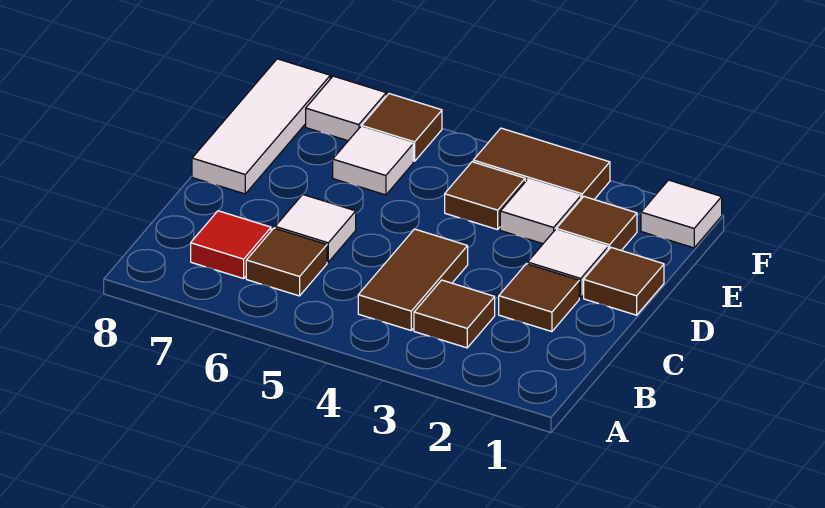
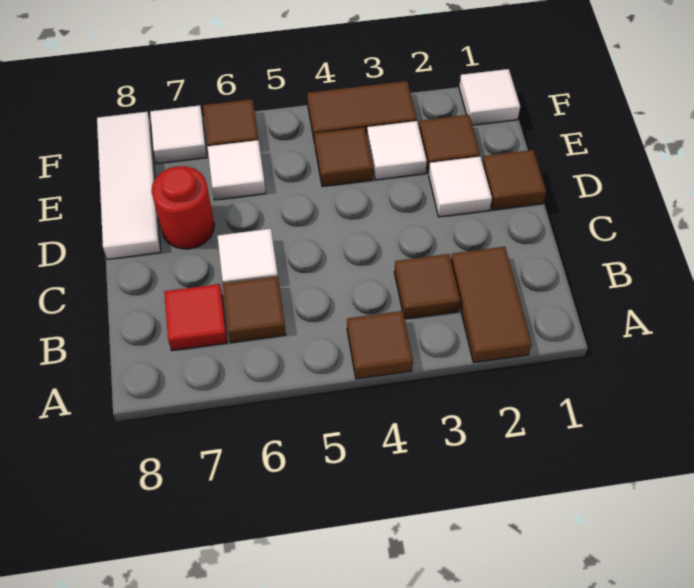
brown 1x2 tile [358,229,468,330] -> brown 1x2 tile moved to [451,247,532,363]
brown 1x1 tile [499,264,579,332] -> brown 1x1 tile moved to [347,311,413,379]
none -> red 1x1 round brick [151,166,214,249]

